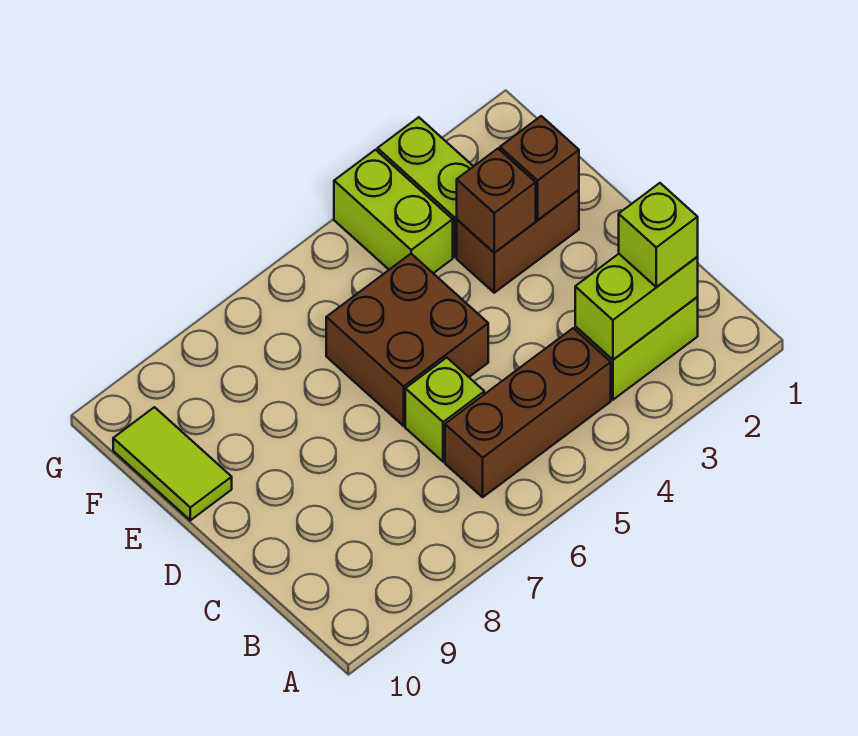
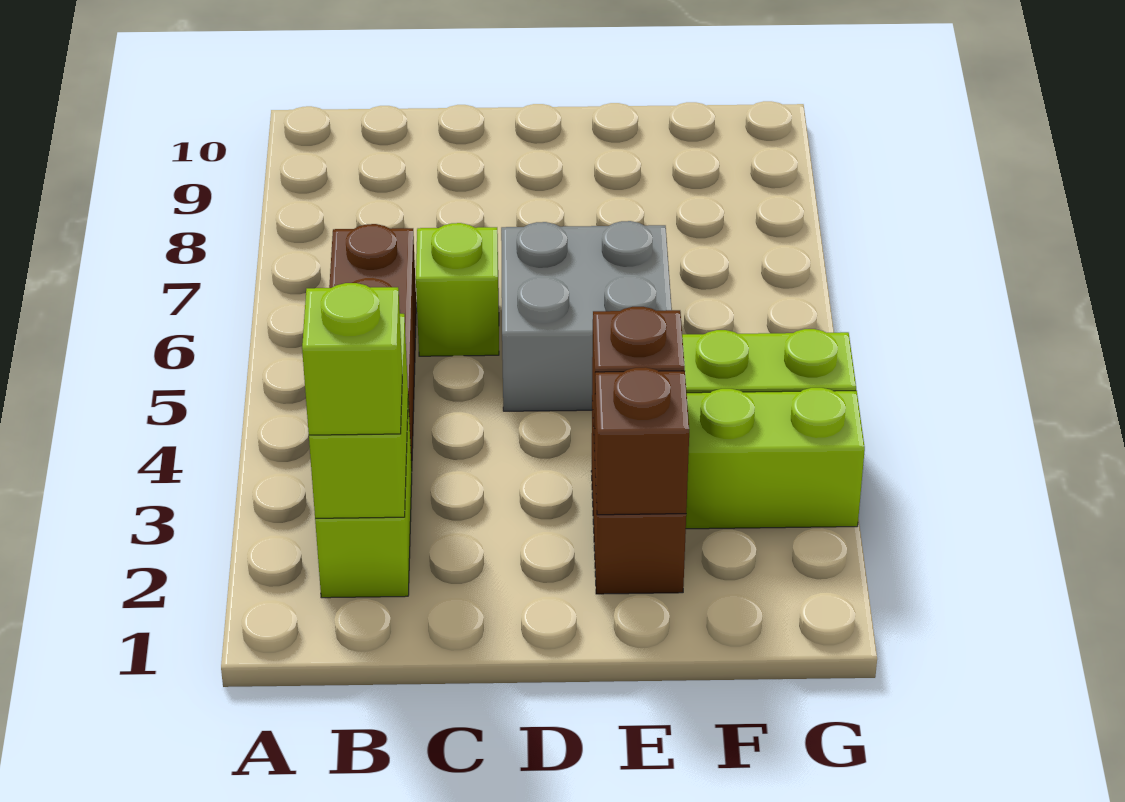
brown 2x2 brick [326,254,488,426] -> grey 2x2 brick [501,221,672,411]
lime 1x2 tile [113,407,232,520] -> none

